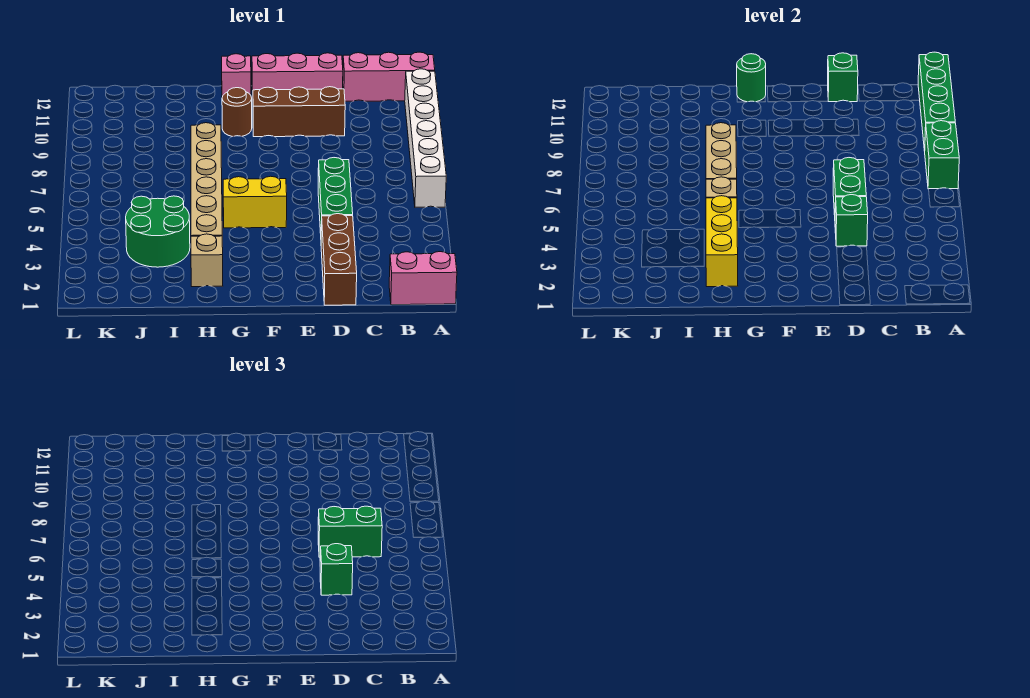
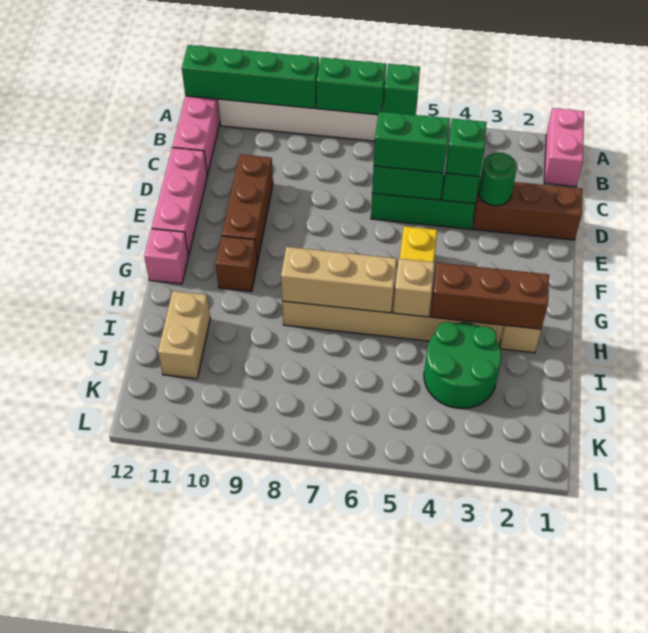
green 1x2 brick [318,506,382,557] -> green 1x2 brick turned to [374,111,450,173]
green 1x1 brick [827,53,858,102] -> green 1x1 brick moved to [383,64,420,115]
brown 1x1 round brick [222,88,252,137] -> brown 1x1 brick [216,236,257,292]
green 1x1 round brick [737,54,766,102] -> green 1x1 round brick moved to [478,153,517,206]
yellow 1x3 brick [706,196,738,287] -> brown 1x3 brick [430,263,549,329]
none -> tan 1x2 brick [158,291,210,379]

